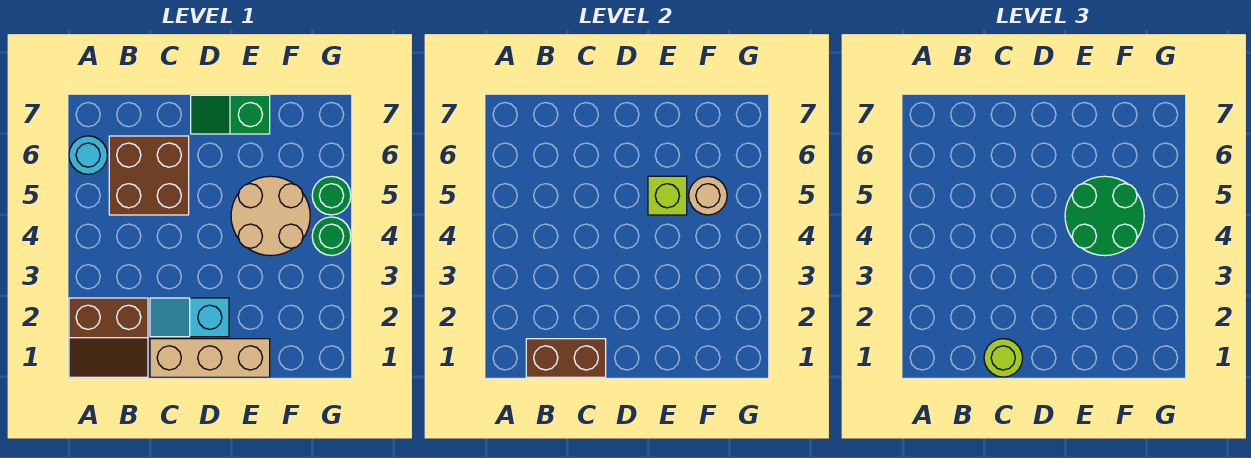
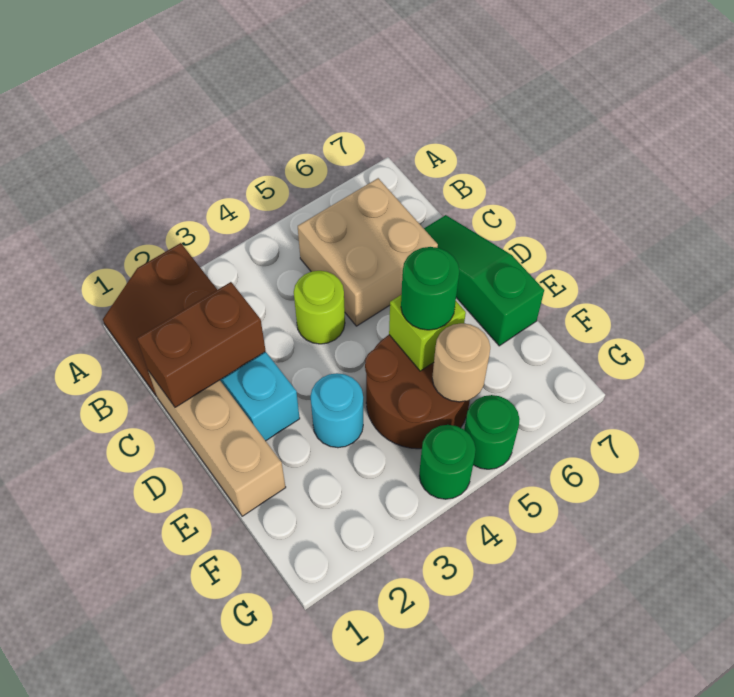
cyan 1x1 round brick [69,136,107,174] -> cyan 1x1 round brick moved to [311,373,363,448]
brown 1x2 brick [526,339,606,377] -> brown 1x2 brick turned to [137,282,266,407]
brown 2x2 brick [109,136,189,215] -> tan 2x2 brick [298,178,438,326]
lime 1x1 round brick [984,339,1023,377] -> lime 1x1 round brick moved to [294,271,345,344]
green 1x2 slope [191,95,270,134] -> green 1x3 slope [424,215,544,346]
tan 2x2 round brick [231,176,310,256] -> brown 2x2 round brick [365,335,470,449]
green 2x2 round brick [1065,176,1144,256] -> green 1x1 round brick [401,247,459,330]

